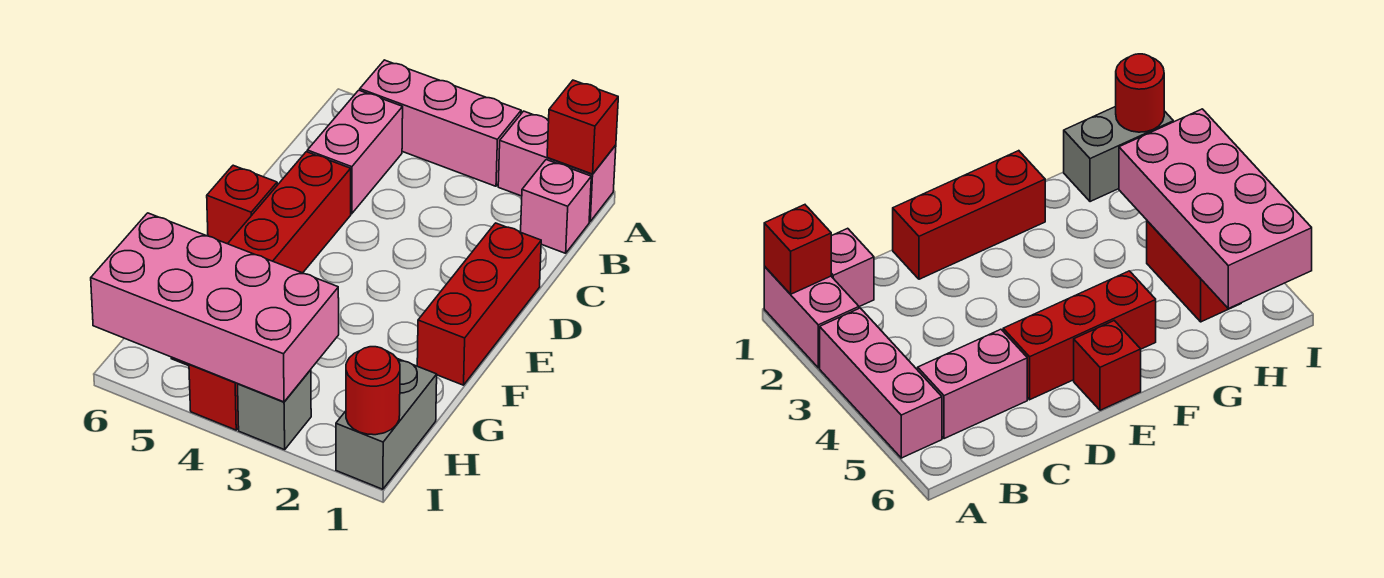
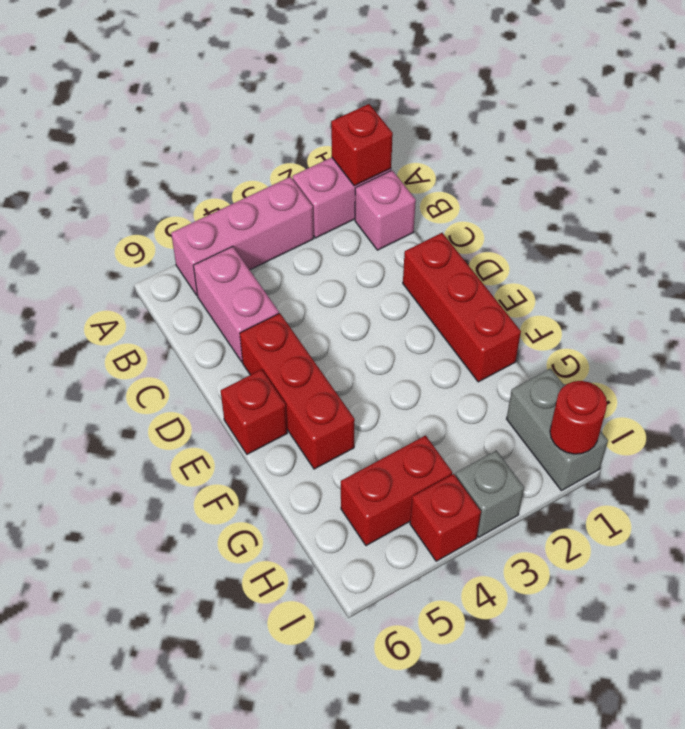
pink 2x4 brick [91,213,339,402] -> none

